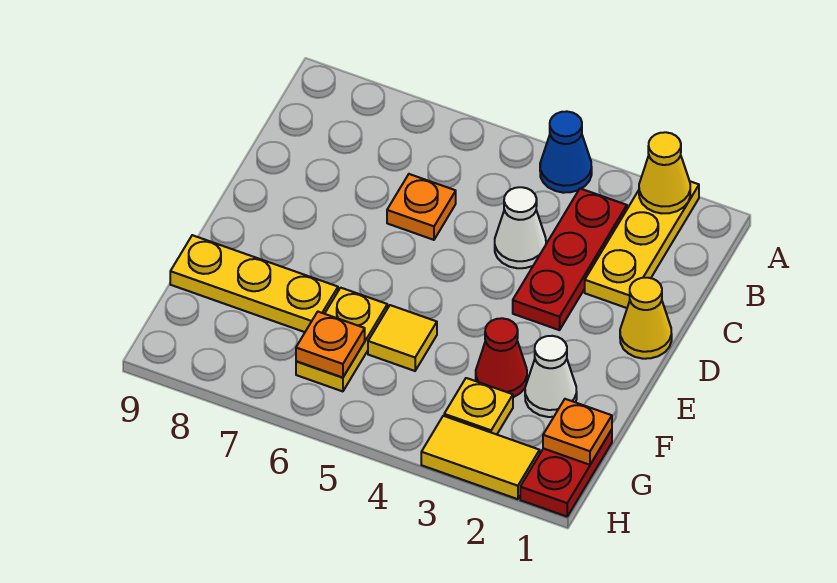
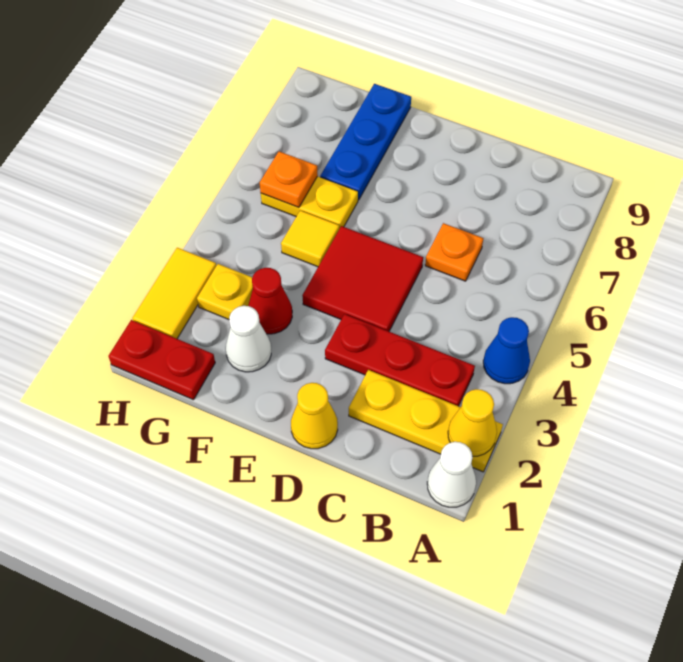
white 1x1 cone [495,187,546,268] -> white 1x1 cone moved to [427,442,476,507]
none -> red 2x2 tile [302,226,423,331]
yellow 1x3 plate [170,235,338,332] -> blue 1x3 plate [320,84,411,200]
orange 1x1 plate [543,399,612,465] -> none

